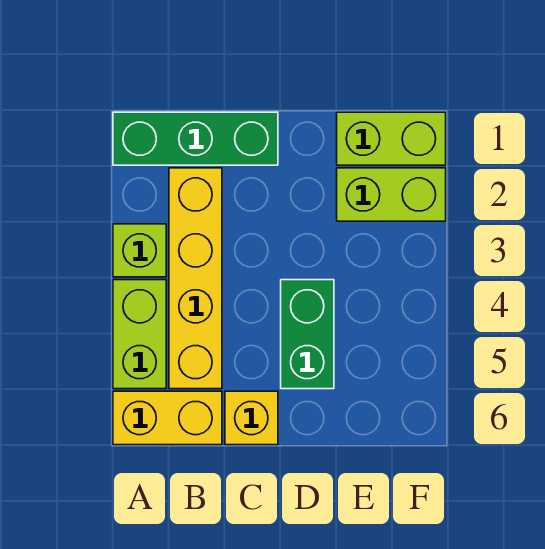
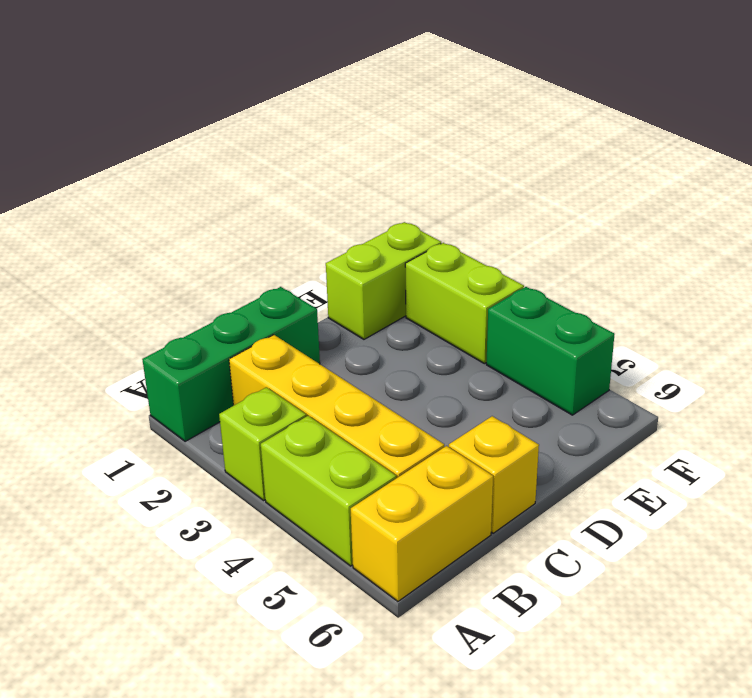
green 1x2 brick [281,280,334,389] -> green 1x2 brick moved to [486,287,615,415]
lime 1x2 brick [337,168,446,221] -> lime 1x2 brick turned to [405,243,524,364]

